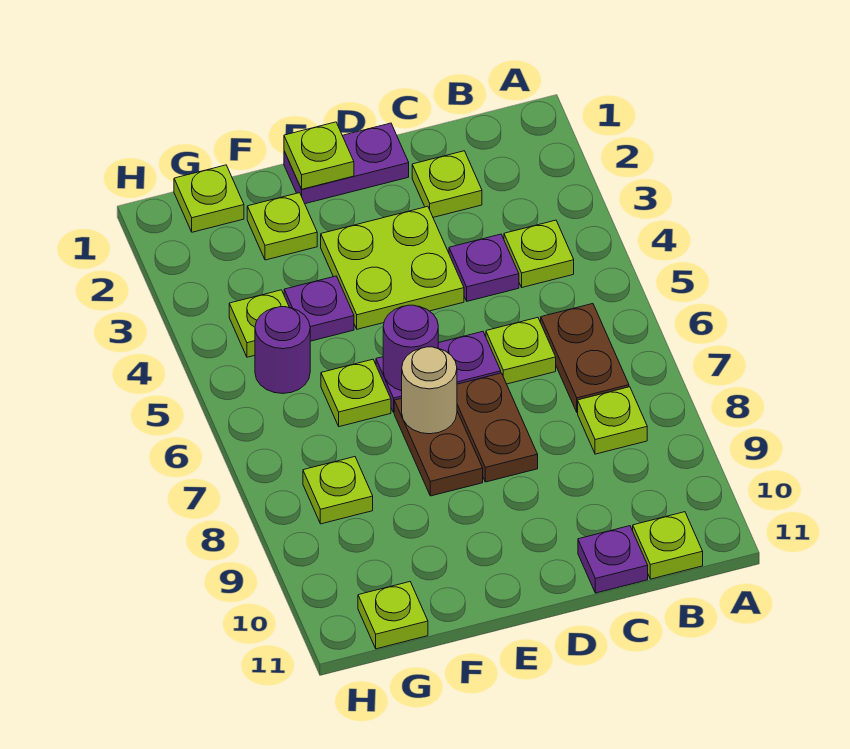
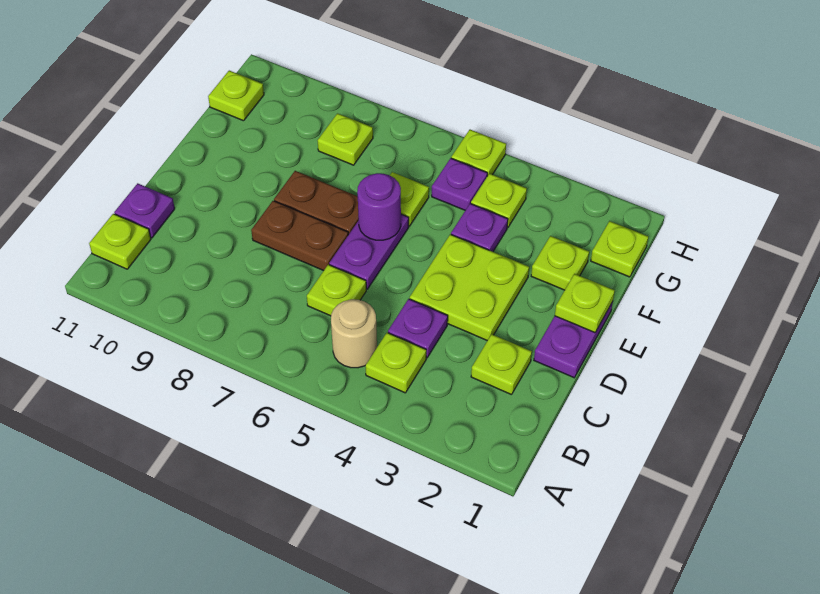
brown 1x2 plate [541,304,629,412] -> none
lime 1x1 plate [578,387,647,454] -> lime 1x1 plate moved to [451,130,506,176]
tan 1x1 round brick [402,347,457,434] -> tan 1x1 round brick moved to [331,299,377,368]
purple 1x1 round brick [255,307,310,393] -> purple 1x1 plate [432,158,487,210]

